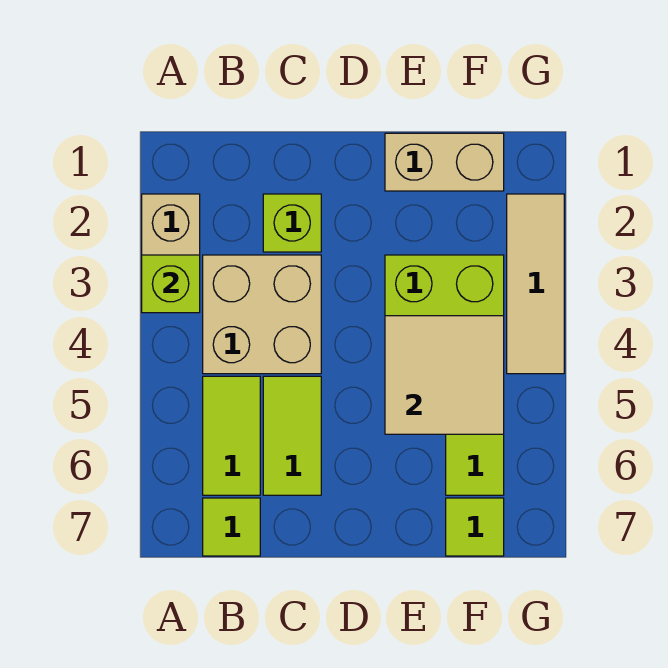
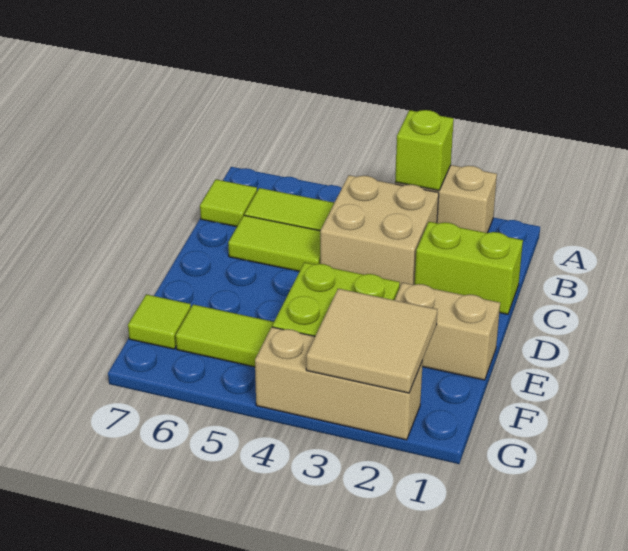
lime 1x1 brick [263,194,321,252] -> lime 1x2 brick [415,222,523,314]
tan 1x2 brick [385,133,504,191] -> tan 1x2 brick turned to [395,282,500,380]
tan 2x2 tile [385,316,504,434] -> tan 2x2 tile moved to [306,289,437,393]
tan 1x3 tile [507,194,564,374] -> tan 1x3 brick [255,327,423,440]

